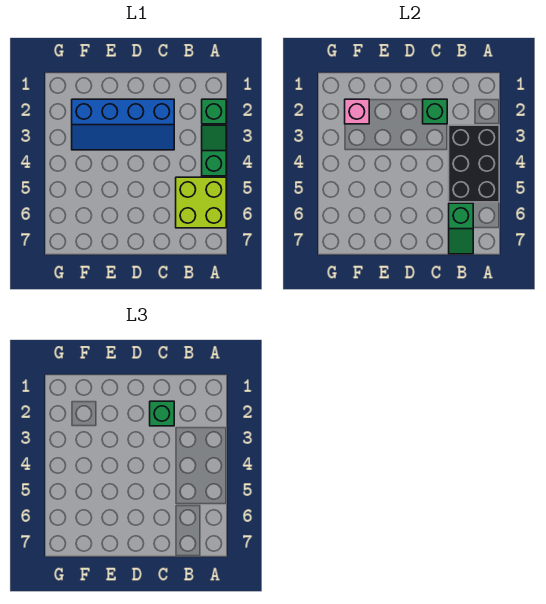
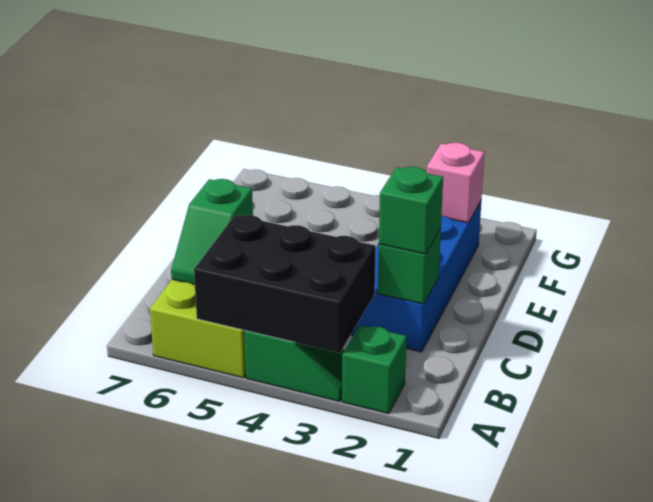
green 1x2 slope [449,203,473,254] -> green 1x2 slope turned to [171,179,253,285]

